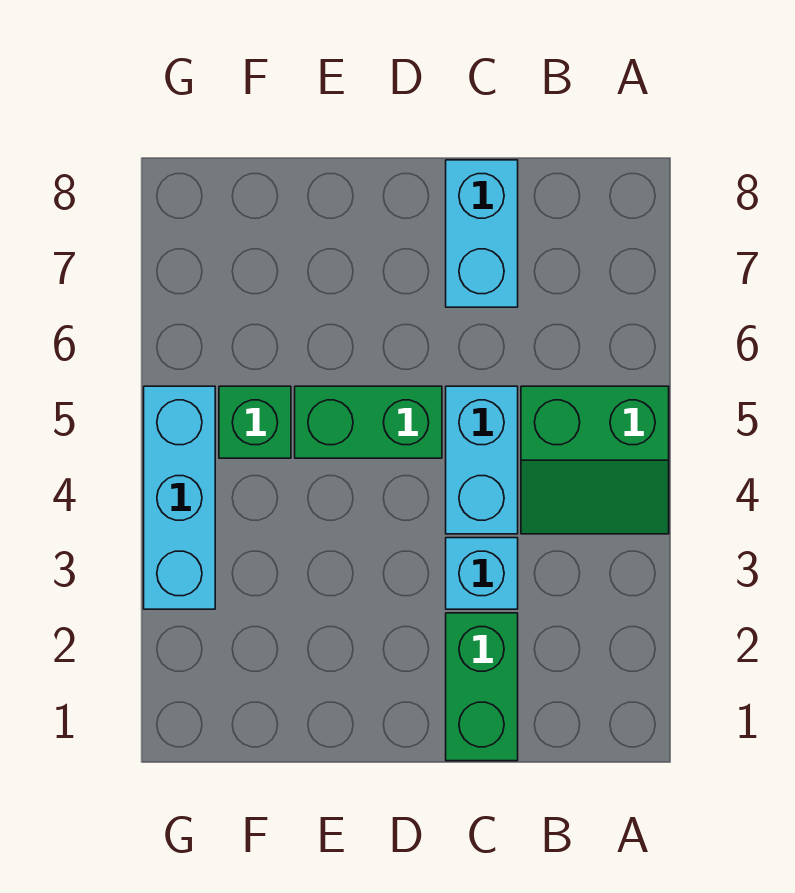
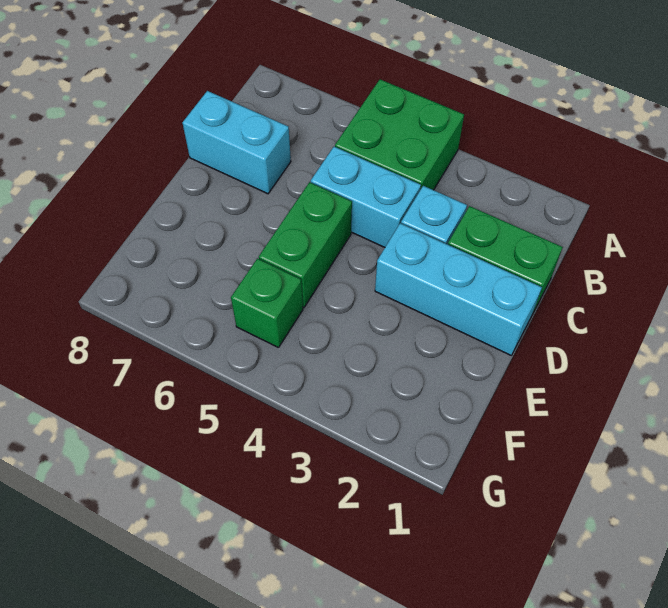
green 2x2 slope [521,386,669,534] -> green 2x2 brick [335,79,464,190]
cyan 1x3 brick [144,386,215,609] -> cyan 1x3 brick moved to [375,223,542,355]

